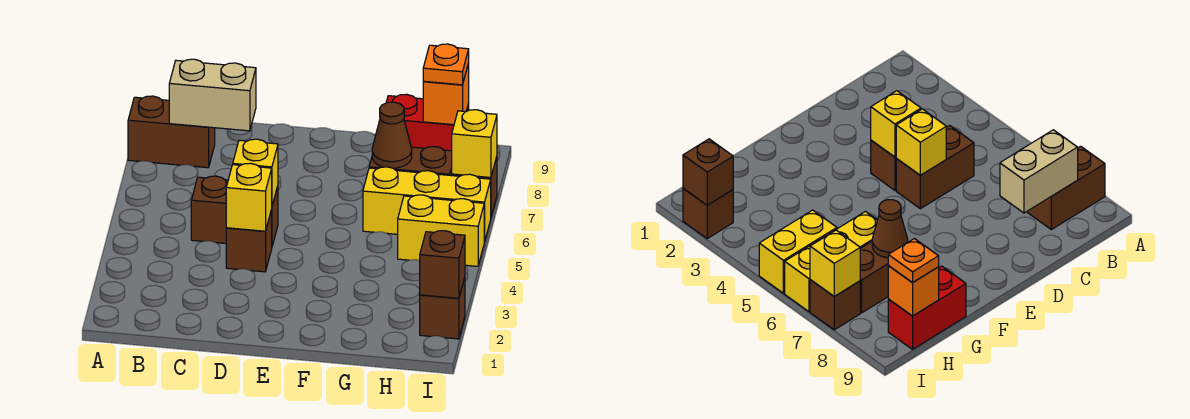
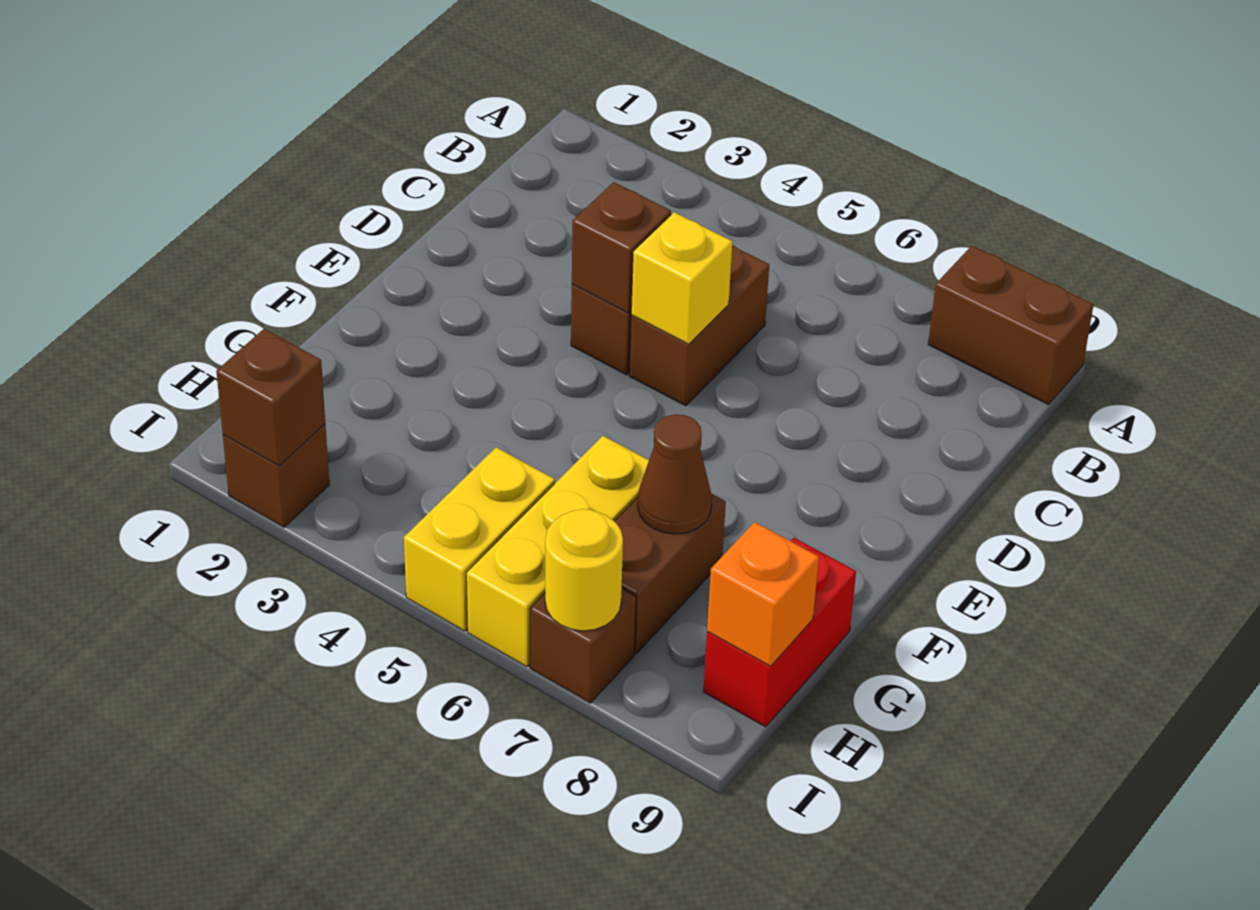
brown 1x2 brick [128,96,215,168] -> brown 1x2 brick turned to [928,246,1093,404]
tan 1x2 brick [169,59,256,131] -> none
yellow 1x1 brick [226,163,272,231] -> brown 1x1 brick [572,182,671,313]
orange 1x1 plate [423,44,469,85] -> none
yellow 1x1 brick [452,110,497,178] -> yellow 1x1 round brick [545,509,623,631]

